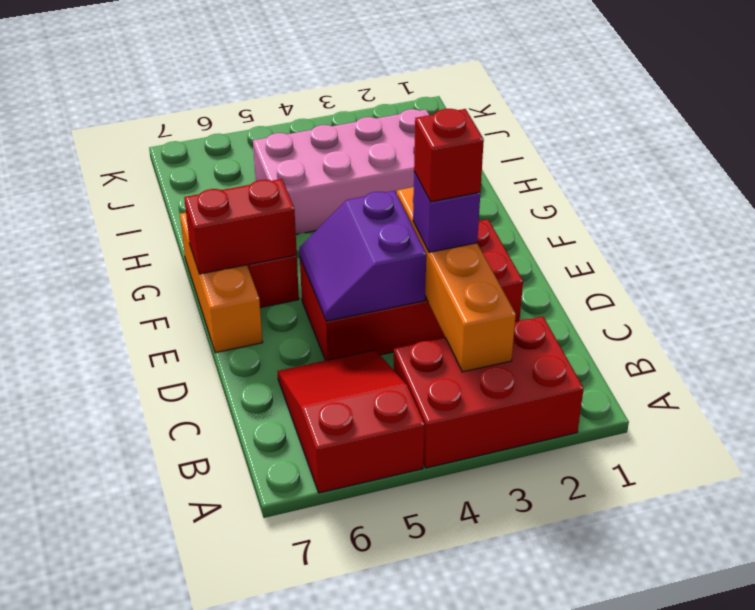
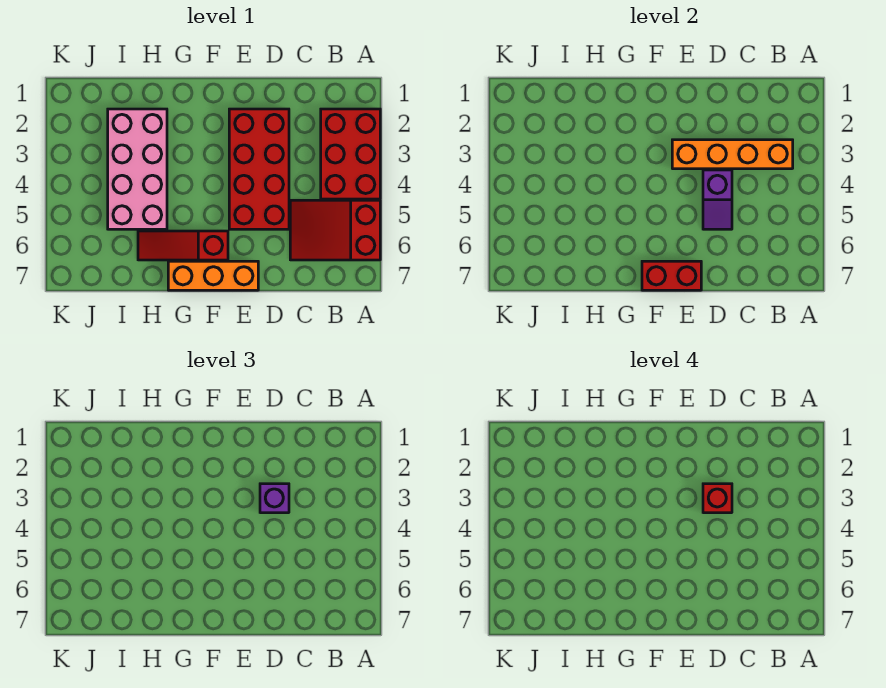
purple 2x2 slope [299,191,426,321] -> purple 1x2 slope [703,170,732,229]
red 1x2 brick [184,179,297,274] -> red 1x2 brick turned to [642,261,701,290]

